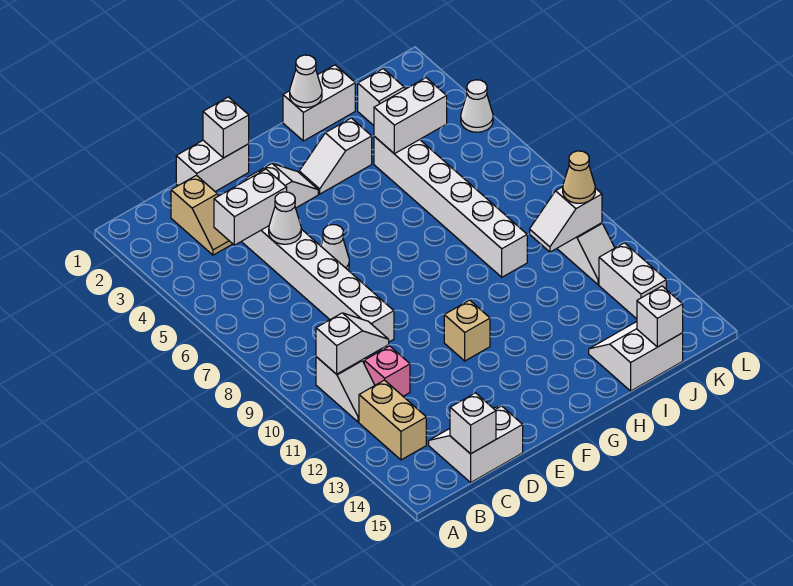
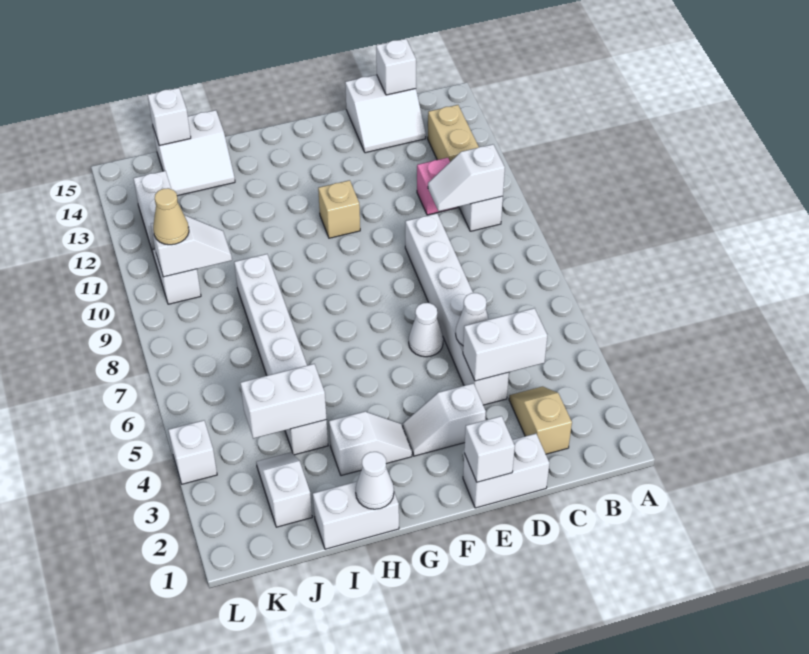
white 1x1 cone [461,80,493,132] -> white 1x1 brick [168,420,217,484]

